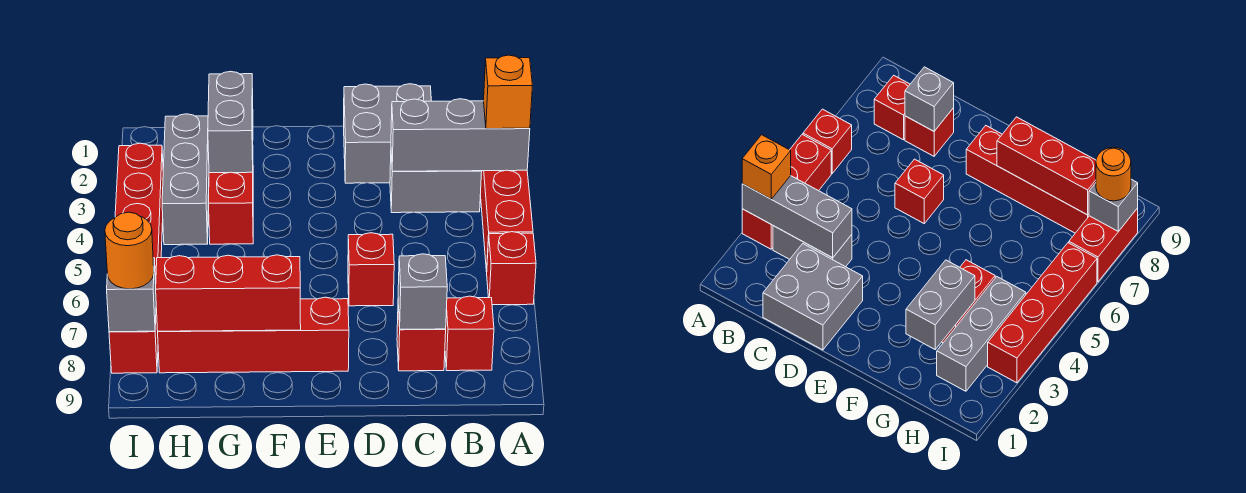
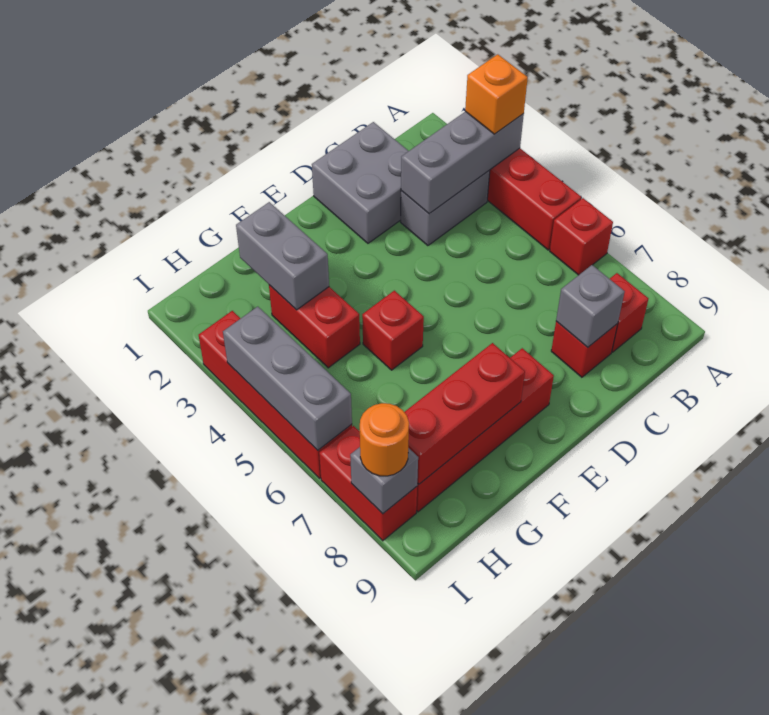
red 1x1 brick [348,233,394,306] -> red 1x1 brick moved to [362,291,424,370]
grey 1x3 brick [162,114,209,245] -> grey 1x3 brick moved to [223,307,352,450]

